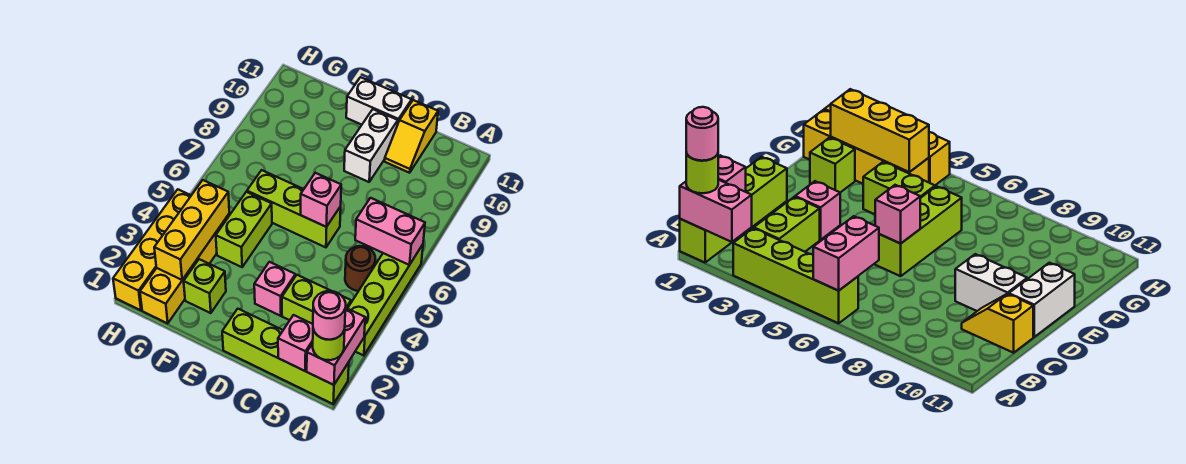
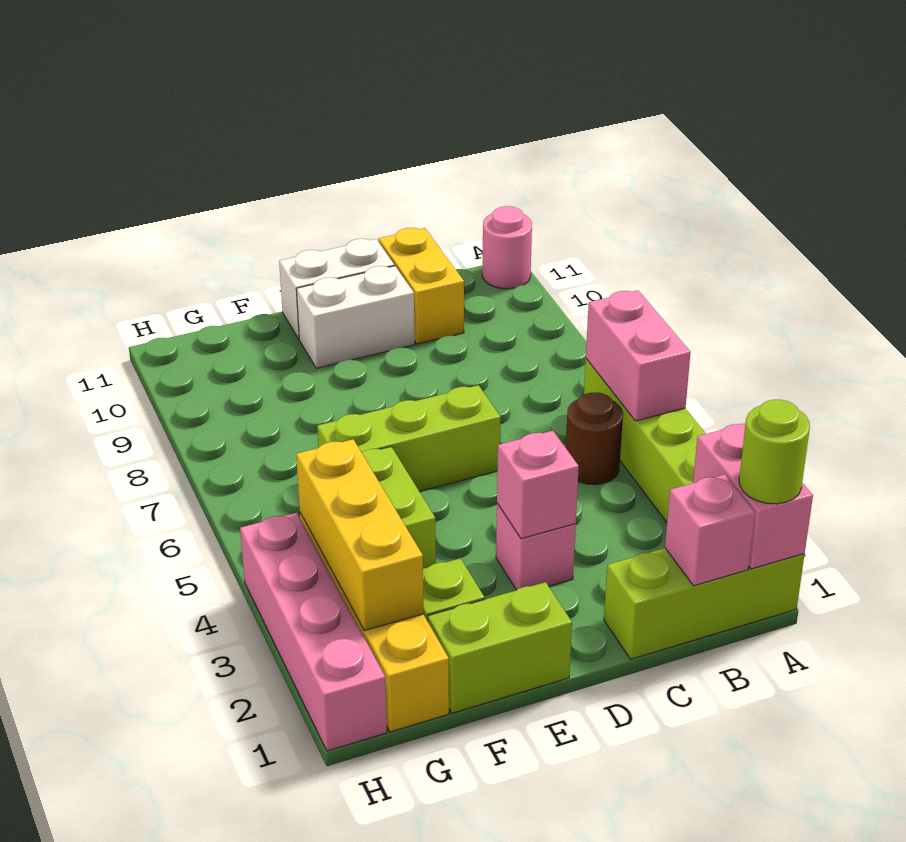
lime 1x4 brick [222,309,349,404] -> lime 1x3 brick [604,548,805,659]
pink 1x1 round brick [313,291,346,340] -> pink 1x1 round brick moved to [482,206,532,289]
pink 1x2 brick [355,198,425,265] -> pink 1x2 brick turned to [586,290,691,421]
lime 1x2 brick [282,275,351,324] -> lime 1x2 brick moved to [428,582,572,713]
yellow 1x2 slope [385,100,438,173] -> yellow 1x2 brick [379,228,464,344]
pink 1x1 brick [301,173,341,227] -> pink 1x1 brick moved to [497,431,579,539]
white 1x2 brick [344,109,398,182] -> white 1x2 brick turned to [297,266,415,368]
yellow 1x4 brick [113,189,191,310] -> pink 1x4 brick [240,513,387,751]

